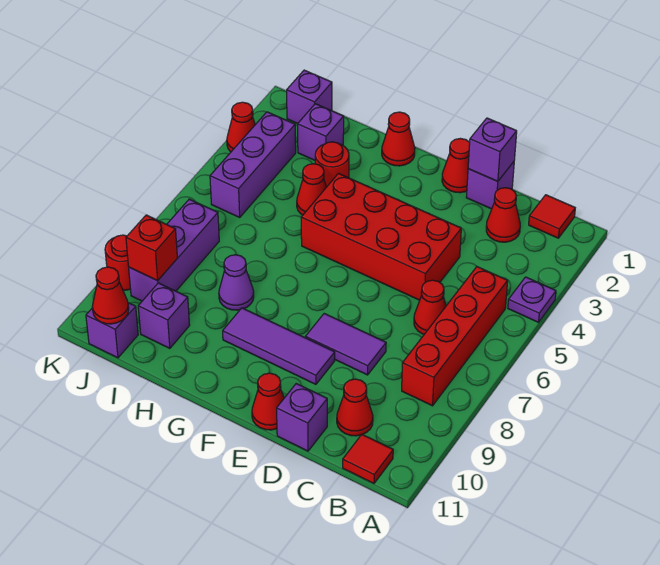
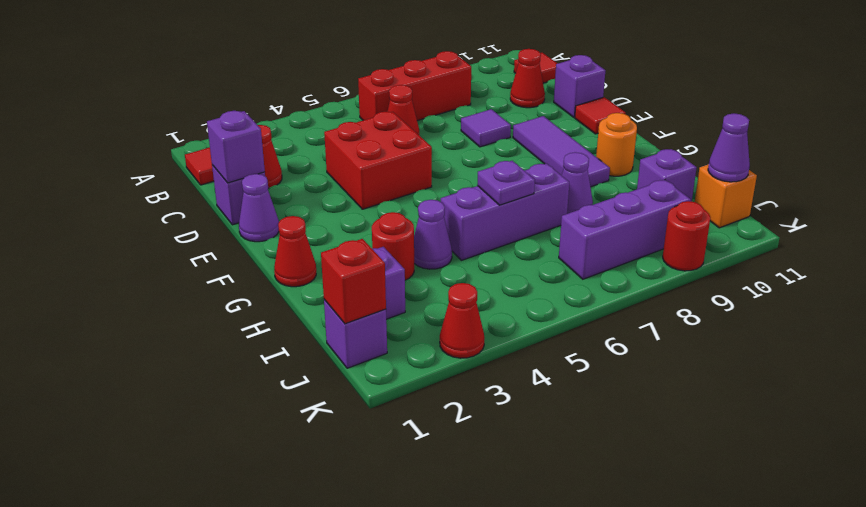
purple 1x1 plate [508,277,556,322] -> purple 1x1 plate moved to [477,161,535,205]
red 1x4 brick [402,267,508,406] -> red 1x3 brick [358,51,471,121]
red 2x4 brick [301,174,461,300] -> red 2x2 brick [324,112,432,209]
purple 1x2 tile [305,314,386,375] -> purple 1x1 tile [461,109,511,147]
red 1x1 cone [442,138,470,193] -> purple 1x1 cone [239,174,279,242]
red 1x1 cone [252,373,284,430] -> red 1x1 tile [575,97,625,134]
none -> orange 1x1 round brick [596,113,637,176]
red 1x1 cone [297,164,326,215] -> purple 1x1 cone [414,200,452,269]
purple 1x3 brick [210,112,296,217] -> purple 1x3 brick moved to [441,163,569,260]
red 1x1 brick [126,215,177,281] -> red 1x1 brick moved to [321,239,386,324]
purple 1x1 brick [86,303,138,358] -> orange 1x1 brick [695,164,757,228]
red 1x1 cone [92,267,129,324] -> purple 1x1 cone [708,113,750,182]

